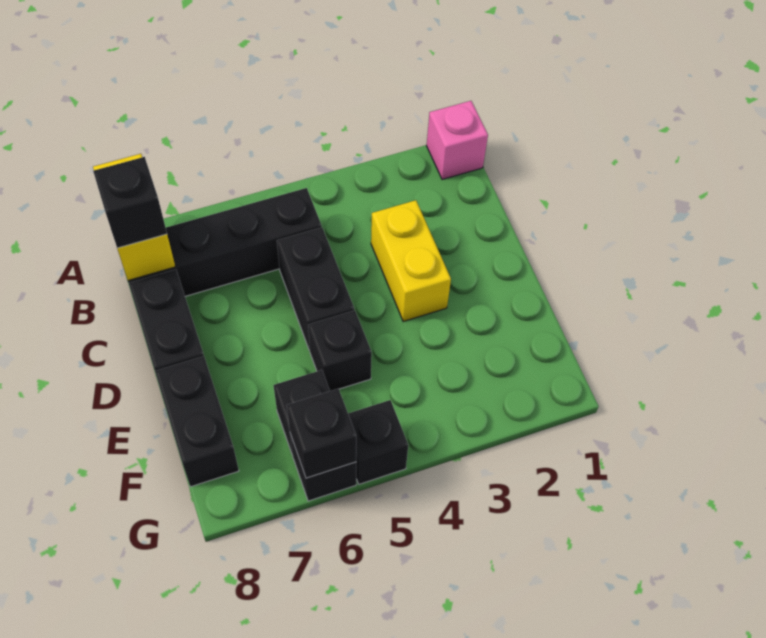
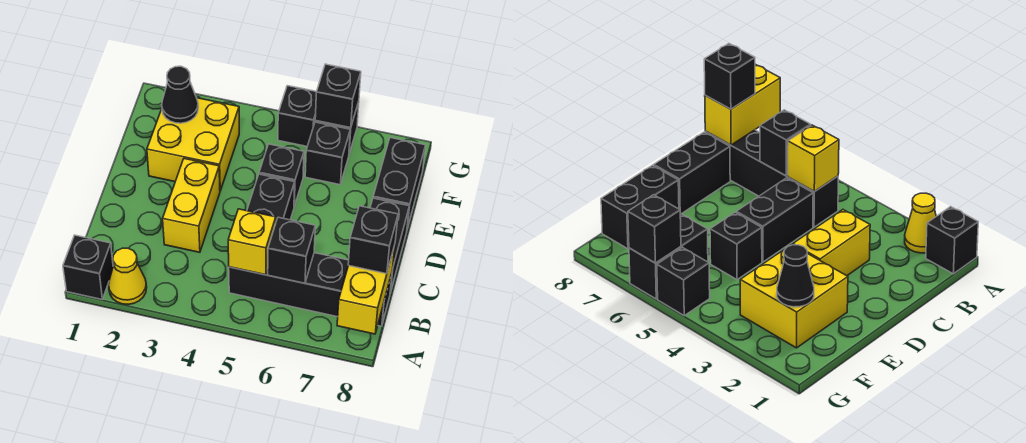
pink 1x1 brick [427,101,488,180] -> black 1x1 brick [63,235,113,299]
none -> yellow 1x1 cone [109,248,147,304]
none -> yellow 1x1 brick [228,209,276,275]
none -> black 1x1 brick [268,217,315,283]
none -> yellow 2x2 brick [147,98,239,191]
none -> black 1x1 cone [162,66,198,123]

